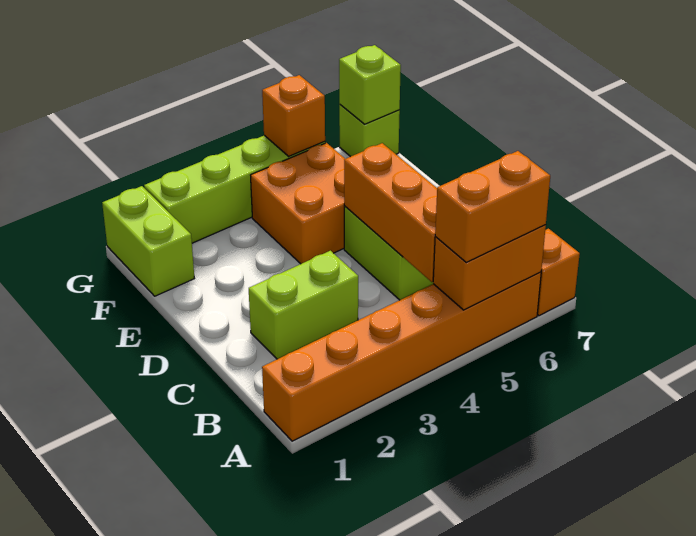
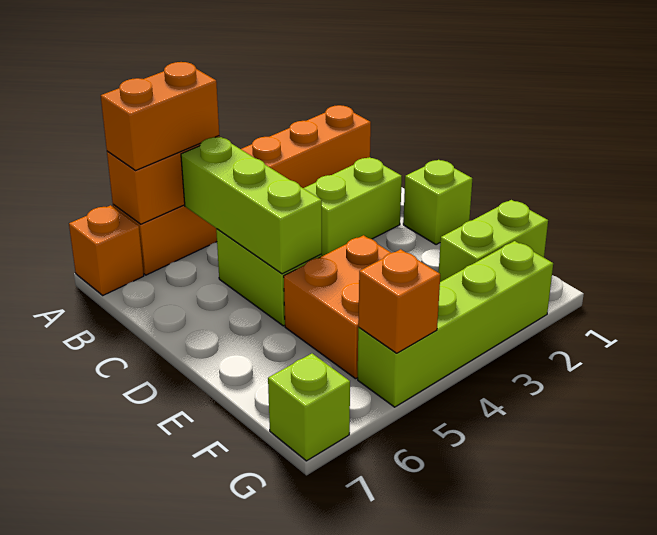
orange 1x3 brick [344,143,437,282] -> lime 1x3 brick [181,137,322,274]
lime 1x2 brick [102,186,194,296] -> lime 1x2 brick turned to [439,200,548,282]
lime 1x1 brick [339,45,401,124] -> lime 1x1 brick moved to [403,160,472,245]

